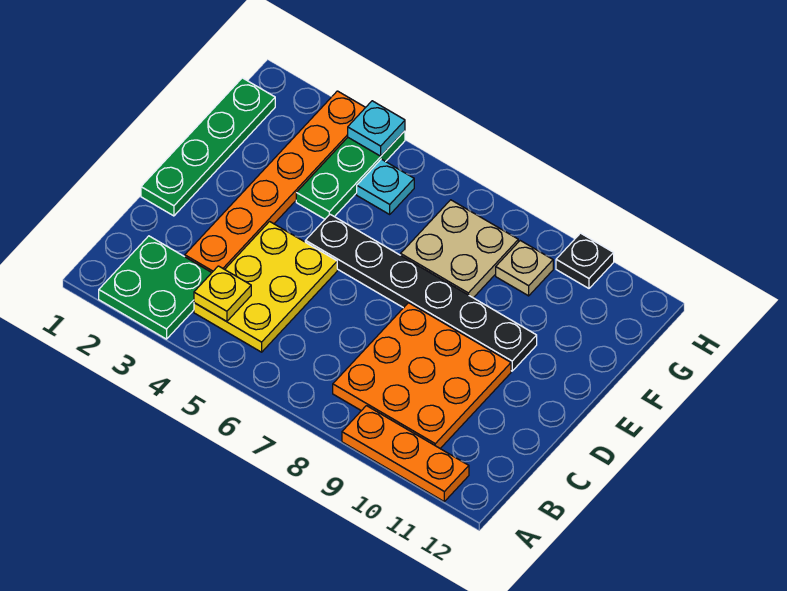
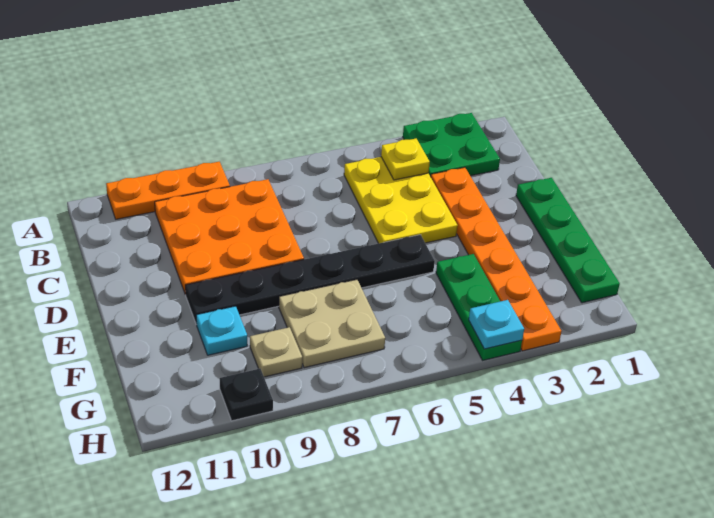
cyan 1x1 plate [357,159,414,214] -> cyan 1x1 plate moved to [196,306,247,355]

